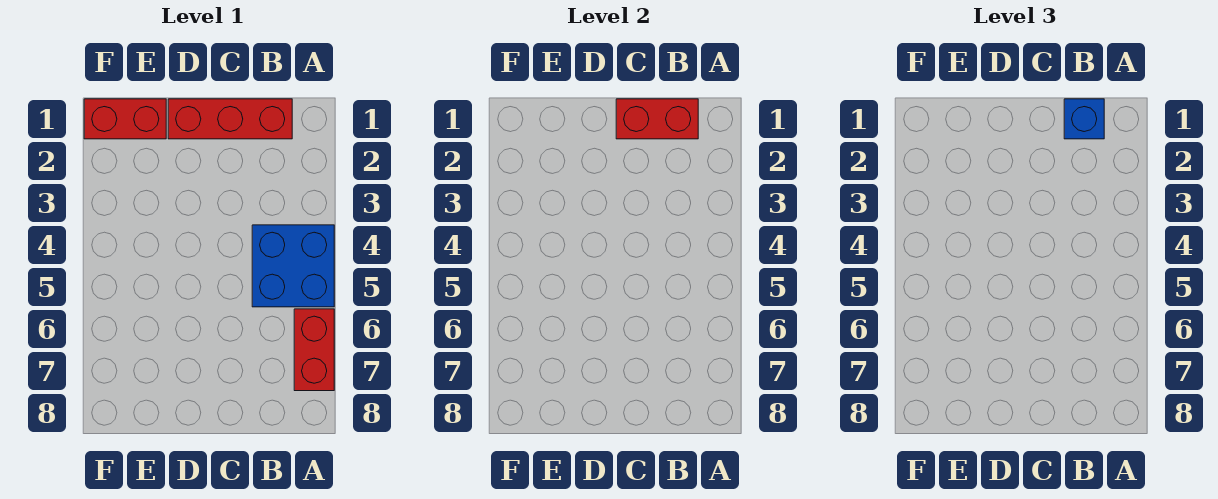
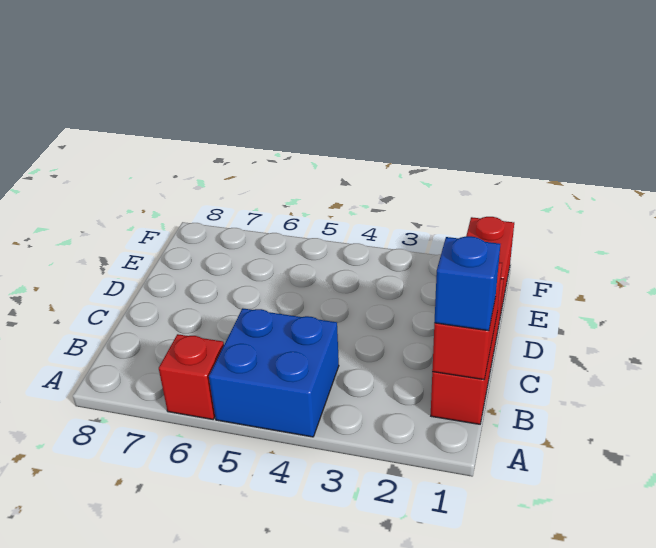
red 1x2 brick [294,309,334,391] -> red 1x1 brick [159,334,224,419]

